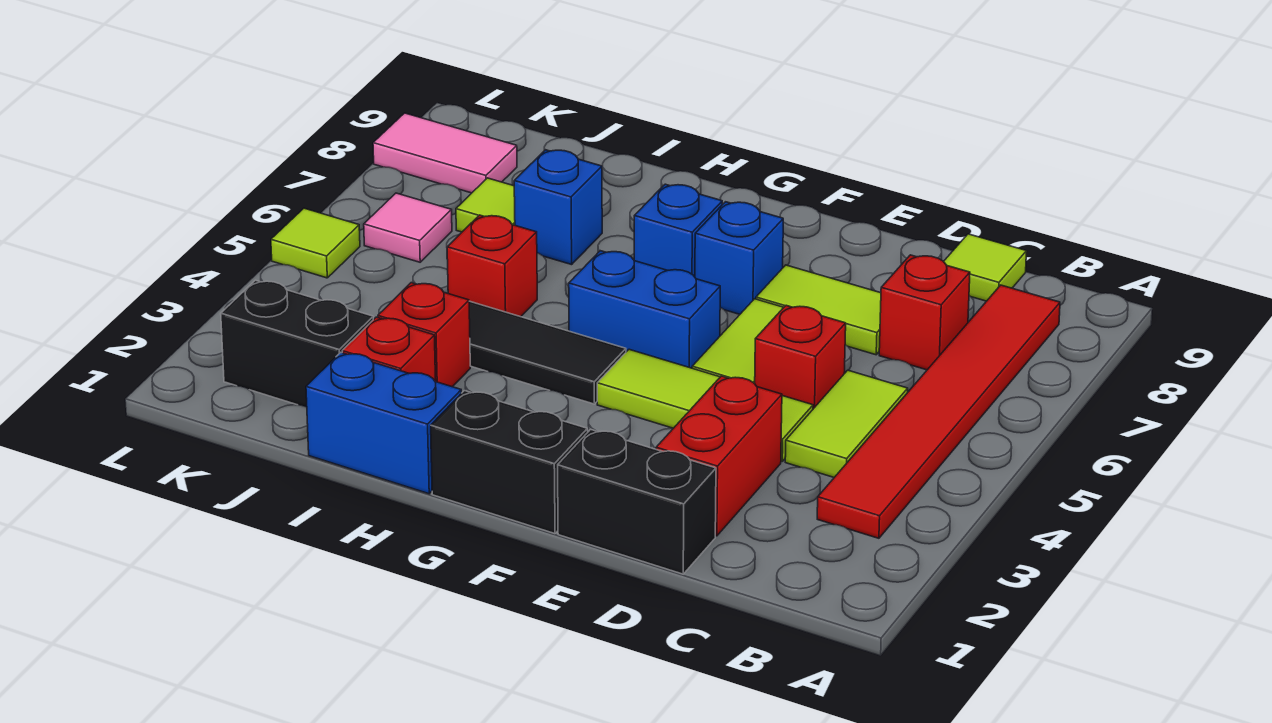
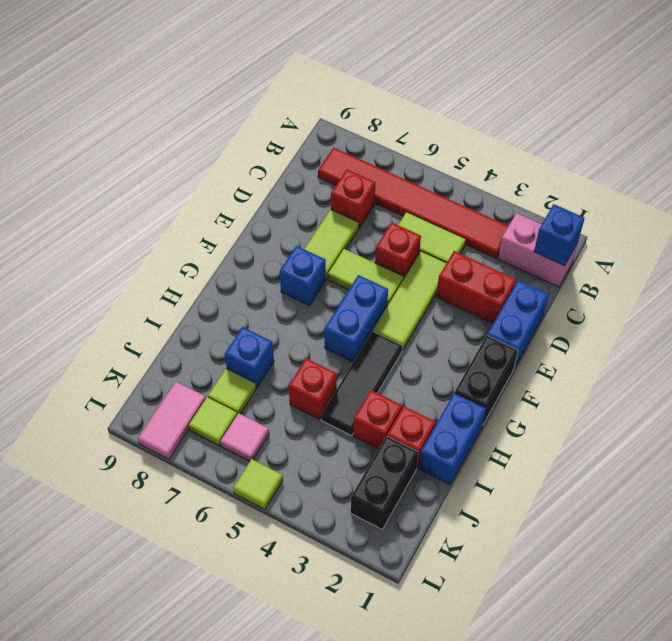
none -> pink 1x2 brick [498,213,578,287]
lime 1x1 tile [944,234,1027,301] -> lime 1x1 tile moved to [189,397,237,446]
black 1x2 brick [558,429,716,574] -> blue 1x2 brick [487,280,549,368]
blue 1x1 brick [634,184,722,277] -> blue 1x1 brick moved to [534,204,584,266]

